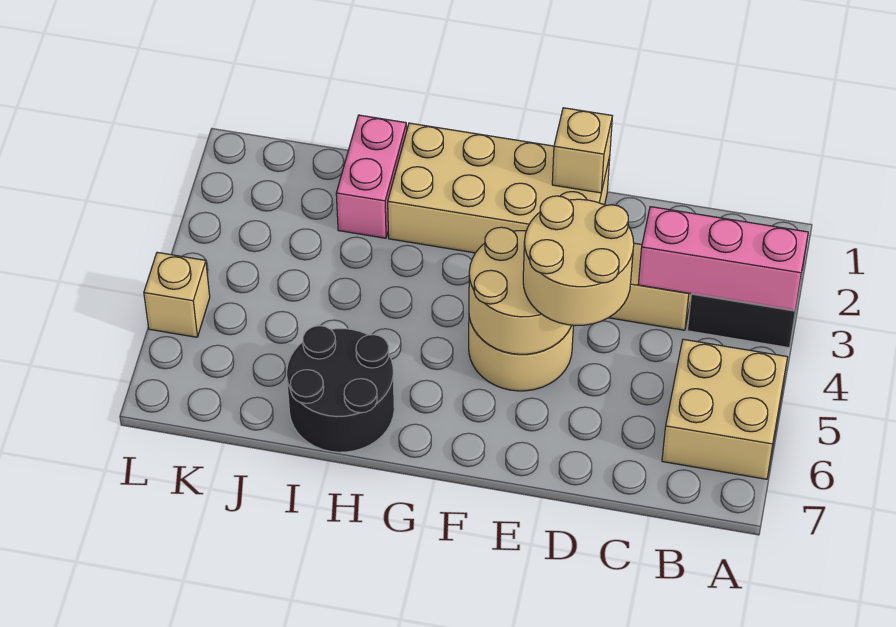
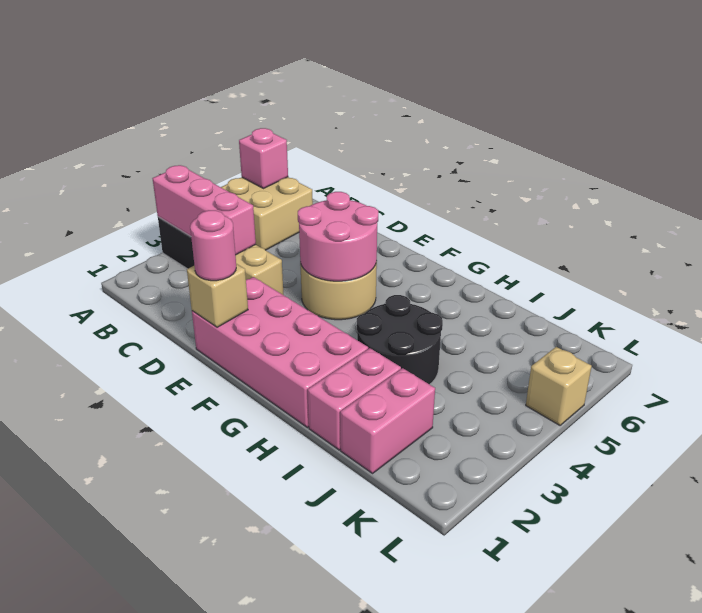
none -> pink 1x1 brick [239,128,288,188]
tan 2x2 round brick [523,196,634,325] -> none
tan 2x4 brick [388,123,610,253] -> pink 2x4 brick [192,277,368,428]
none -> pink 1x1 round brick [190,210,236,281]
tan 2x2 round brick [469,227,572,354] -> pink 2x2 round brick [298,192,378,281]
black 2x2 round brick [287,326,394,452] -> black 2x2 round brick moved to [356,295,443,384]
none -> pink 1x2 brick [340,368,435,473]

